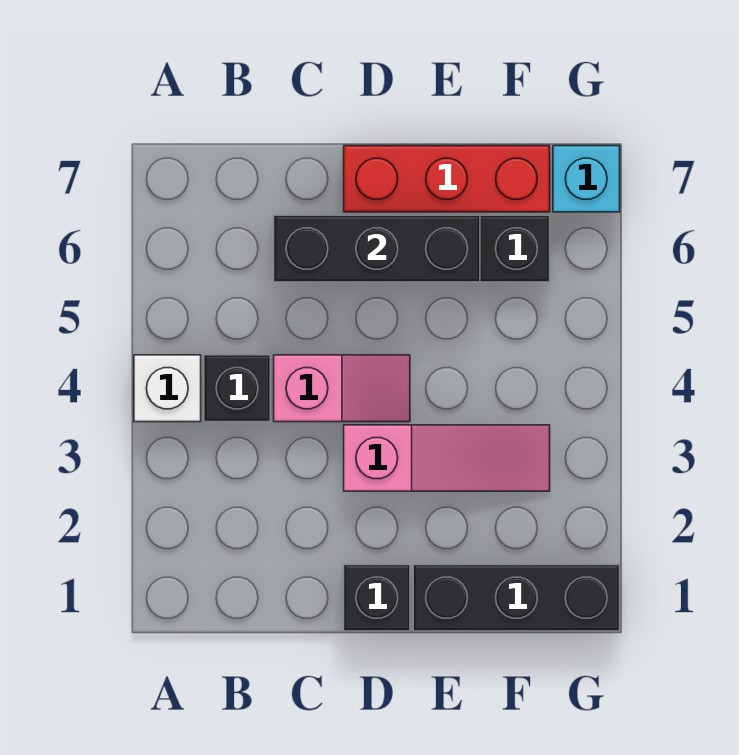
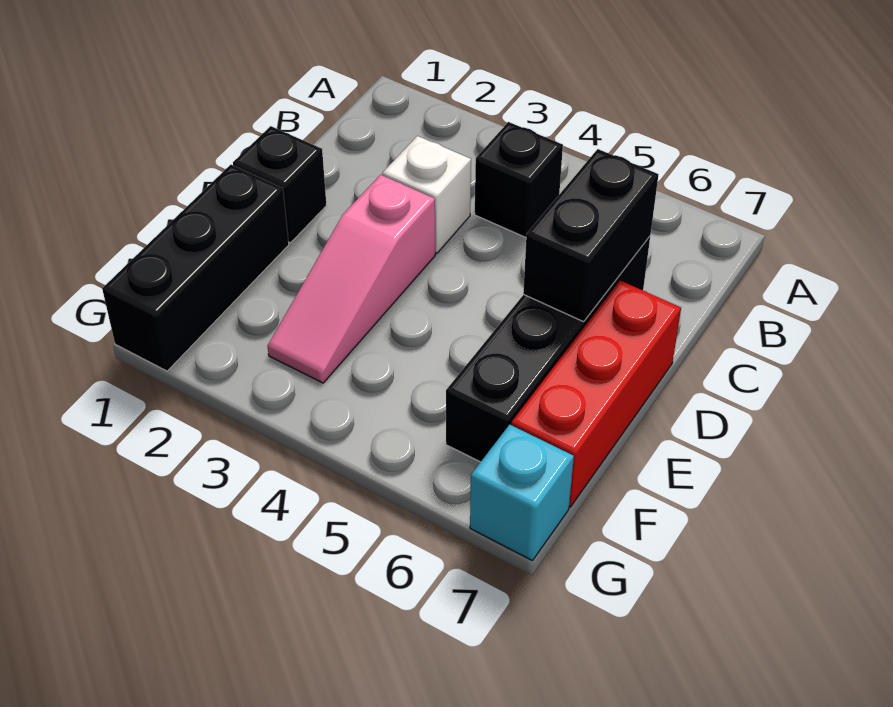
white 1x1 brick [134,355,201,422] -> white 1x1 brick moved to [382,136,471,253]
pink 1x2 slope [274,355,410,422] -> none
black 1x3 brick [274,215,480,282] -> black 1x2 brick [523,149,658,322]

